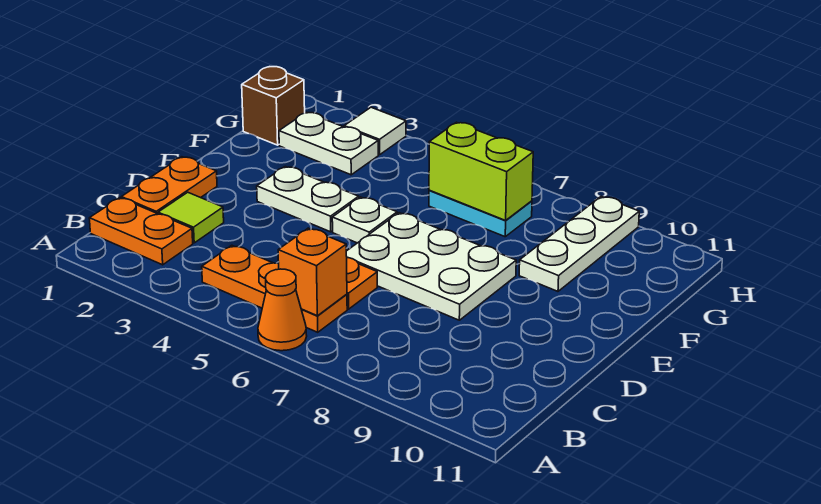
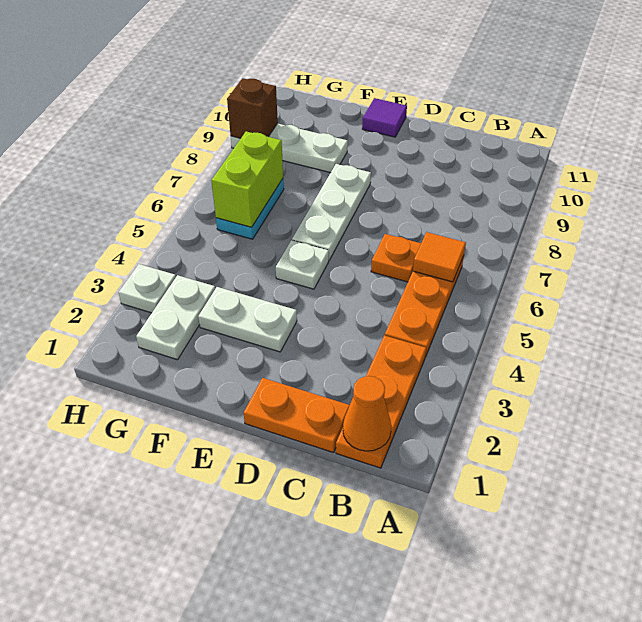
orange 1x1 cone [258,269,307,351] -> orange 1x1 cone moved to [343,376,391,451]
orange 1x2 plate [89,198,193,265] -> orange 1x3 plate [336,335,426,468]
orange 1x1 brick [278,228,347,316] -> orange 1x1 tile [413,232,466,282]
lime 1x1 tile [158,192,224,243] -> none
white 2x3 plate [346,213,516,320] -> white 1x3 plate [292,164,371,260]
white 1x2 plate [257,167,359,232] -> white 1x2 plate turned to [198,287,297,352]
none -> purple 1x1 tile [362,98,407,137]
brown 1x1 brick [242,67,305,145] -> brown 1x1 brick moved to [227,78,278,139]
white 1x1 tile [344,107,406,155] -> white 1x1 plate [119,264,176,313]

